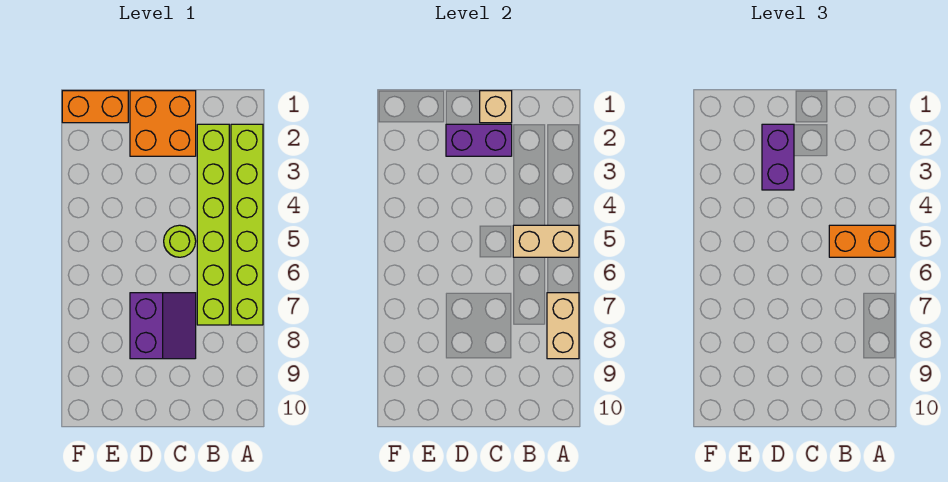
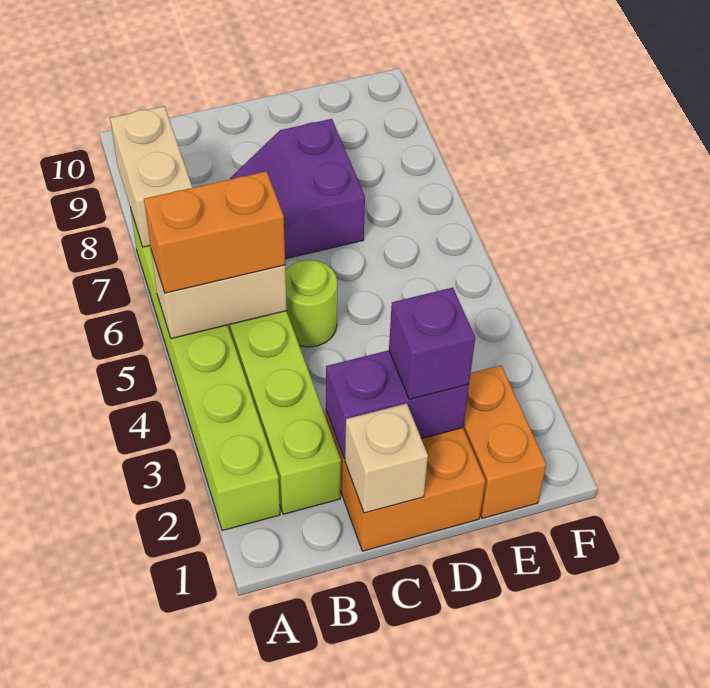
purple 1x2 brick [762,124,794,190] -> purple 1x1 brick [389,288,475,399]
orange 1x2 brick [62,91,128,123] -> orange 1x2 brick turned to [463,365,546,518]

